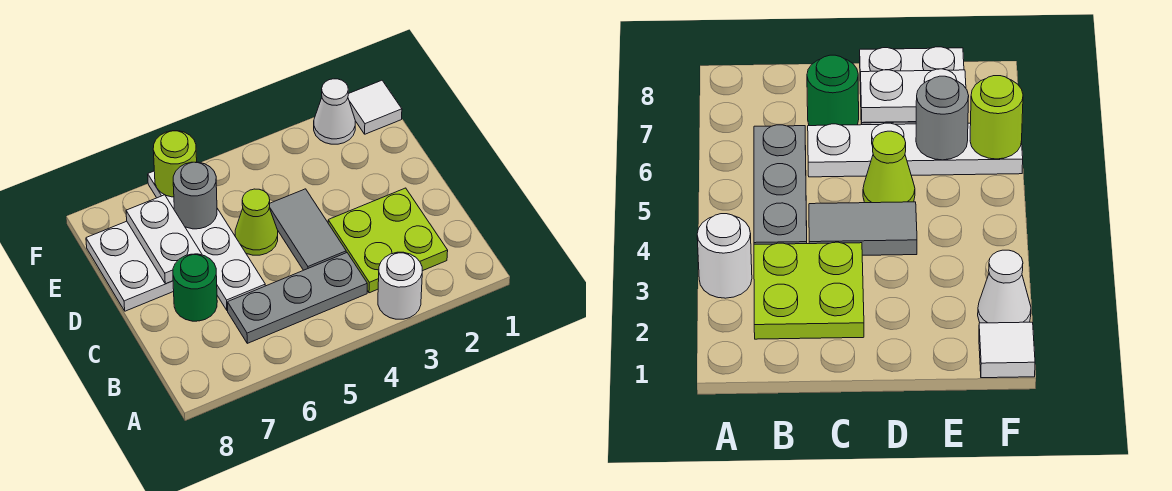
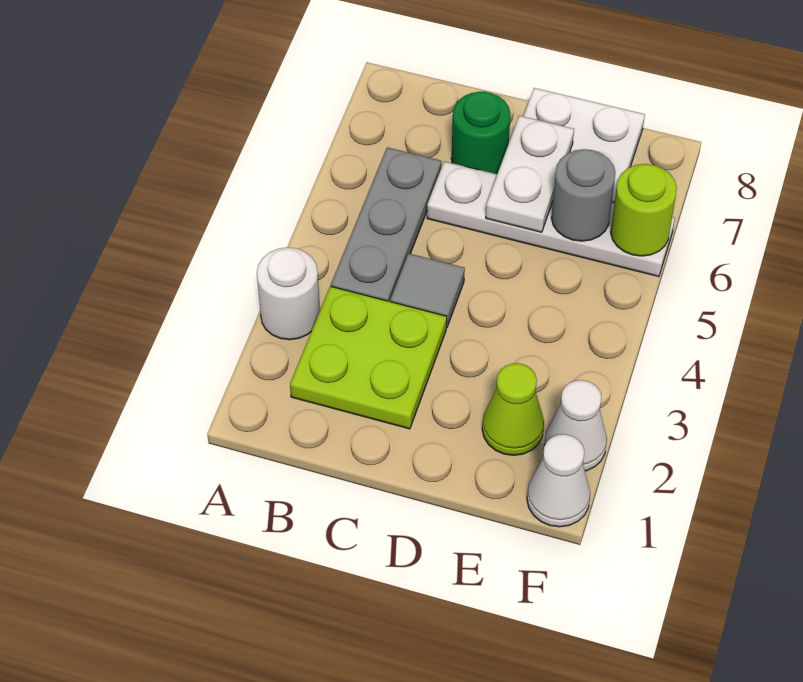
grey 1x2 tile [269,189,346,270] -> grey 1x1 tile [390,253,465,328]
lime 1x1 cone [235,189,278,255] -> lime 1x1 cone moved to [482,363,544,455]
white 1x2 plate [126,195,202,284] -> white 1x2 plate turned to [486,116,574,232]
white 1x1 tile [348,80,402,134] -> white 1x1 cone [527,434,590,527]

